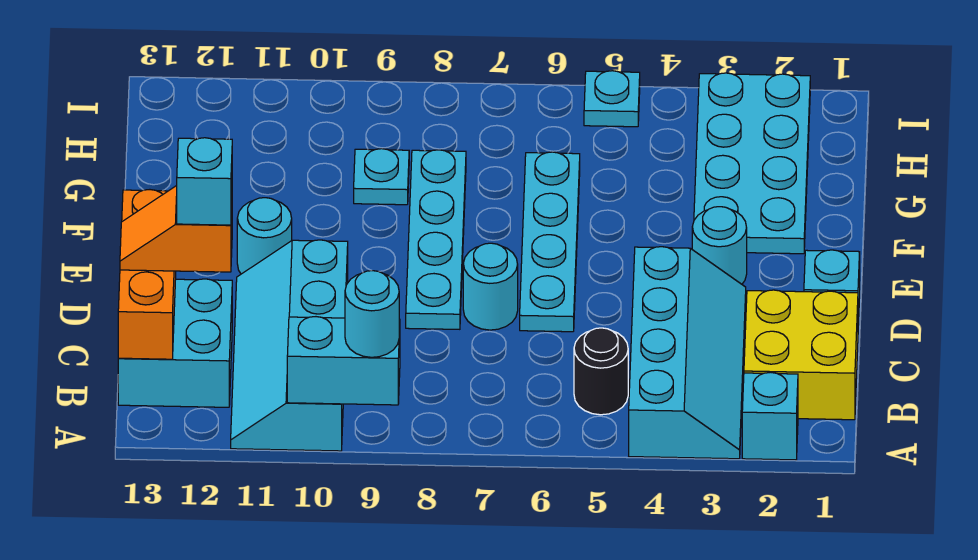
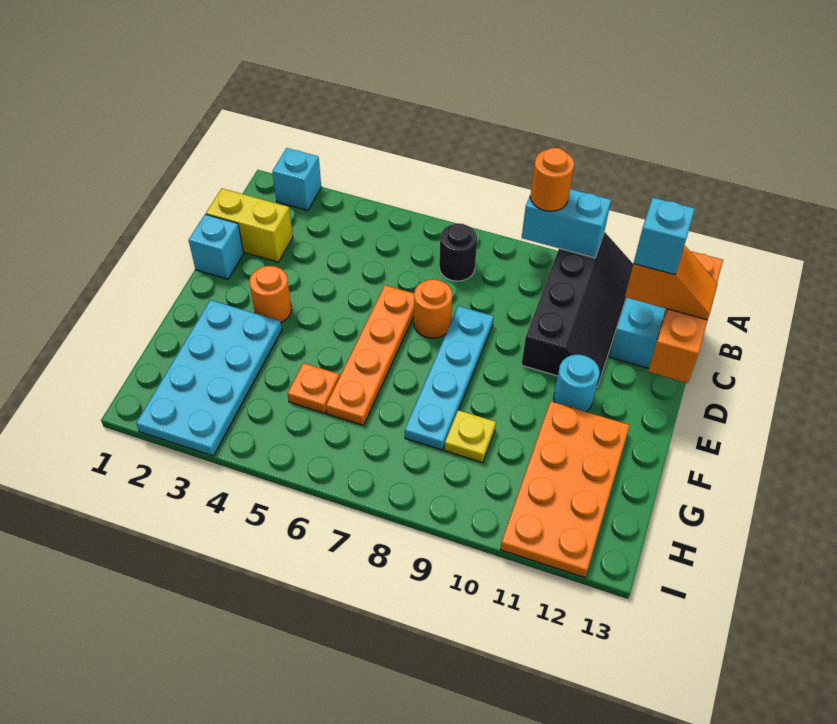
cyan 2x4 slope [629,247,746,459] -> none
cyan 1x1 round brick [345,271,399,357] -> orange 1x1 round brick [530,148,574,211]
cyan 2x4 slope [231,240,348,451] -> black 2x4 slope [522,232,633,387]
yellow 2x2 brick [744,290,858,420] -> yellow 1x2 brick [206,188,293,262]
black 1x1 round brick [574,328,628,415] -> black 1x1 round brick moved to [439,223,477,281]
cyan 1x4 plate [520,152,580,332] -> orange 1x4 plate [326,285,414,425]
cyan 1x1 round brick [463,243,518,330] -> orange 1x1 round brick [414,279,452,338]
cyan 1x1 round brick [692,207,747,284] -> orange 1x1 round brick [249,266,292,322]
none -> orange 2x4 plate [500,401,630,577]
none -> orange 1x1 plate [288,363,339,413]
cyan 1x1 plate [354,149,409,205] -> yellow 1x1 plate [445,410,496,463]
cyan 1x1 plate [584,71,640,127] -> none

